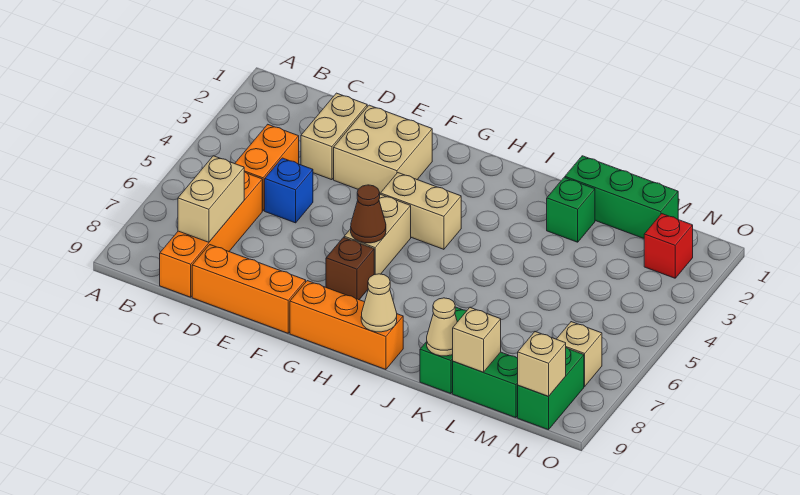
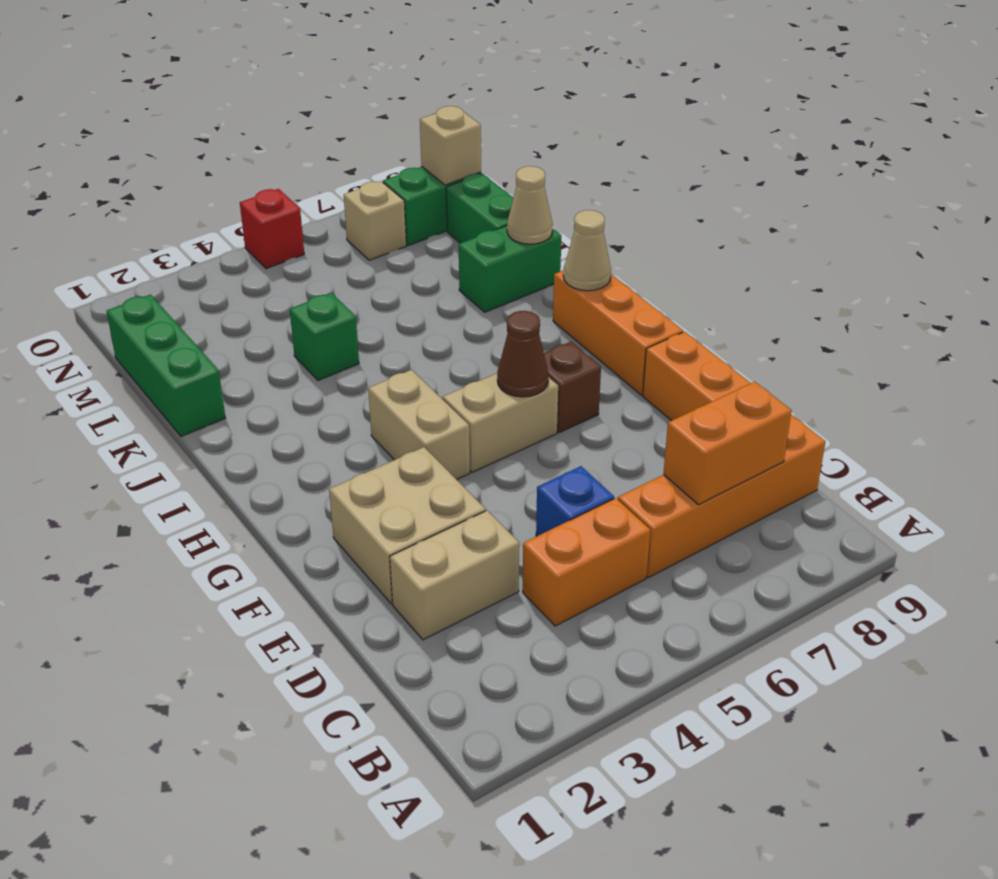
tan 1x2 brick [178,156,244,242] -> orange 1x2 brick [663,382,792,505]
green 1x1 brick [547,178,595,242] -> green 1x1 brick moved to [290,293,359,380]
tan 1x1 brick [453,307,501,372] -> none
red 1x1 brick [644,214,693,278] -> red 1x1 brick moved to [240,189,304,269]

